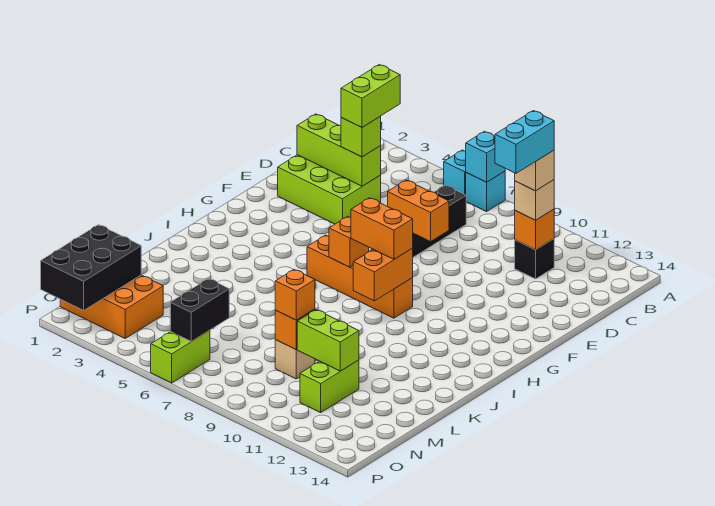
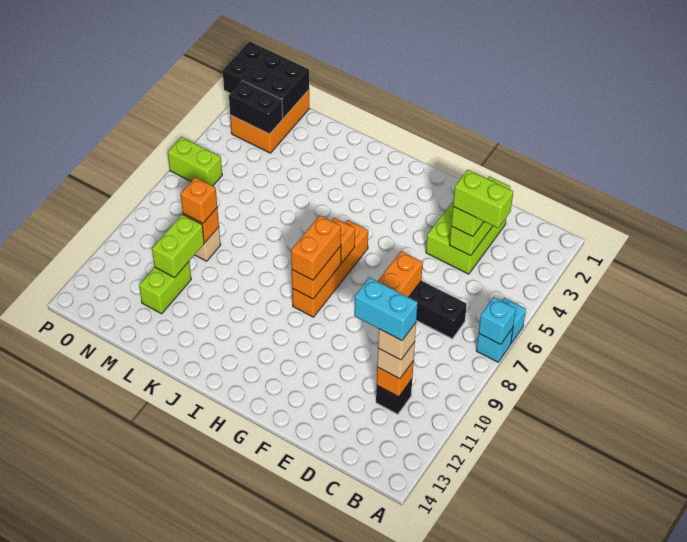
orange 1x2 brick [353,248,413,301] -> orange 1x2 brick turned to [292,246,341,299]
lime 1x2 brick [300,360,359,413] -> lime 1x2 brick turned to [139,262,191,314]
black 1x2 brick [170,279,229,342] -> black 1x2 brick moved to [229,81,283,134]

